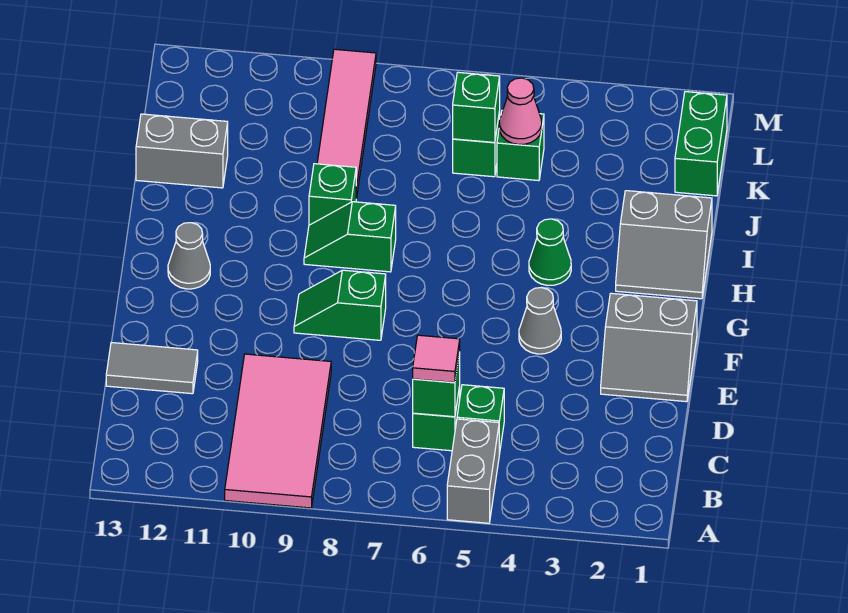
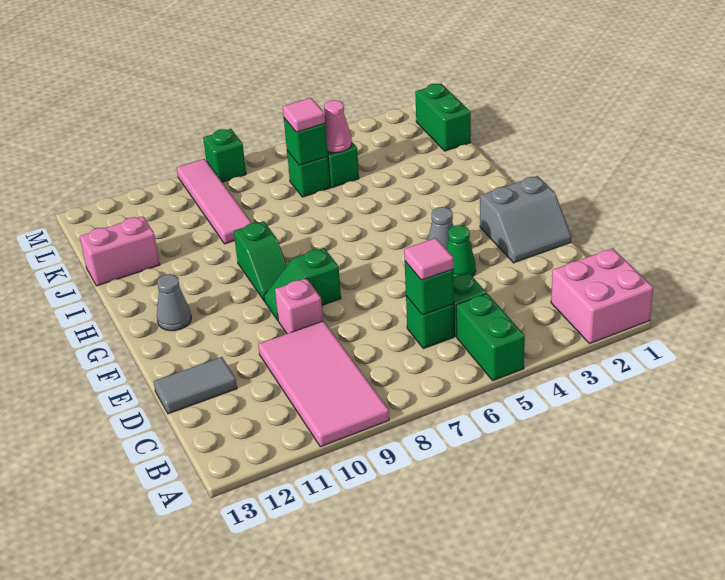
none -> pink 2x2 brick [551,248,653,344]
grey 1x2 brick [447,419,499,523] -> green 1x2 brick [456,294,525,381]
none -> pink 1x1 brick [275,278,323,334]
grey 2x2 slope [616,191,712,299] -> none
green 1x1 cone [529,219,571,285] -> green 1x1 cone moved to [446,225,476,277]
green 1x2 slope [304,202,396,272] -> green 1x2 slope turned to [234,221,287,300]
green 1x1 brick [309,164,356,225] -> green 1x1 brick moved to [203,129,246,182]
grey 1x2 brick [136,114,228,188] -> pink 1x2 brick [80,216,160,286]
none -> pink 1x1 tile [283,98,325,132]

